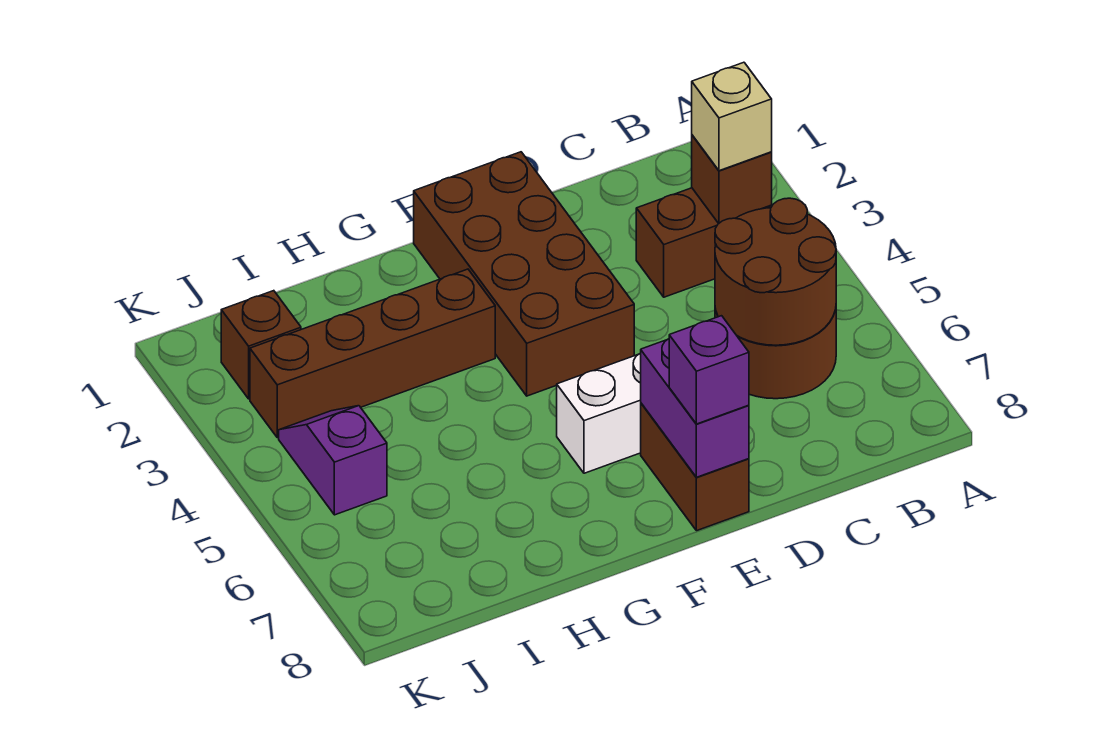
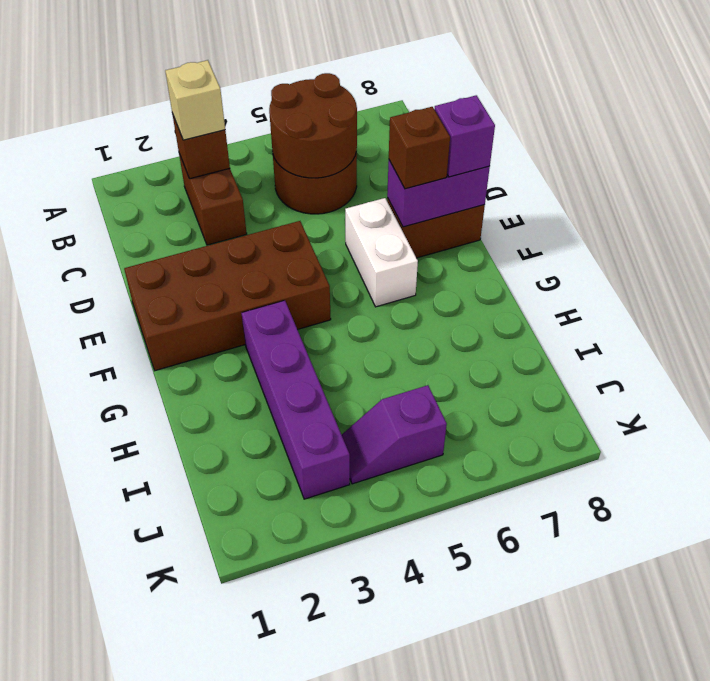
brown 1x4 brick [250,269,495,438] -> purple 1x4 brick [242,301,350,499]
brown 1x1 brick [221,291,301,399] -> brown 1x1 brick moved to [389,107,450,189]

